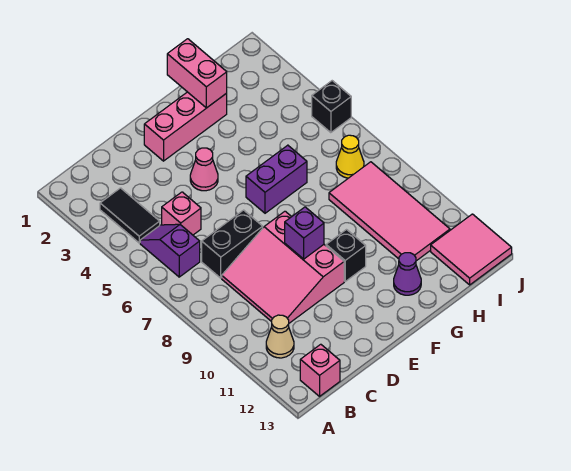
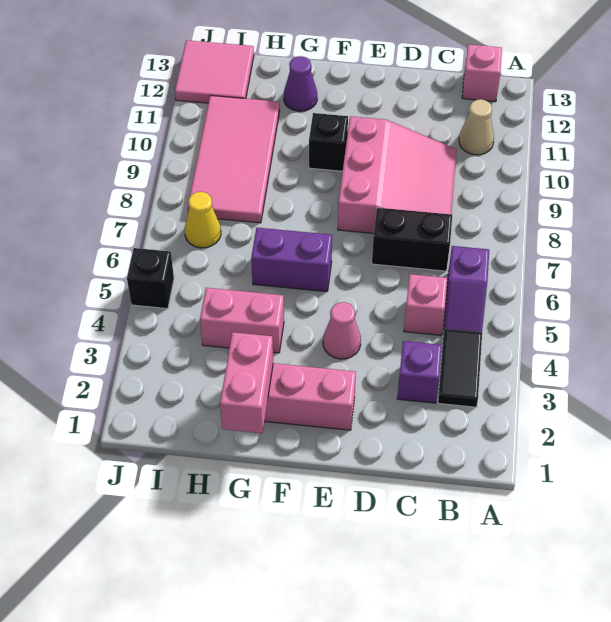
purple 1x1 brick [285,207,324,259] -> purple 1x1 brick moved to [397,341,442,403]
none -> pink 1x2 brick [200,288,284,353]

